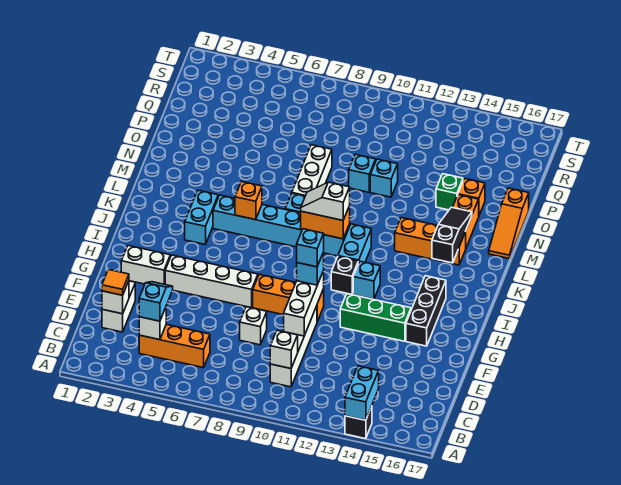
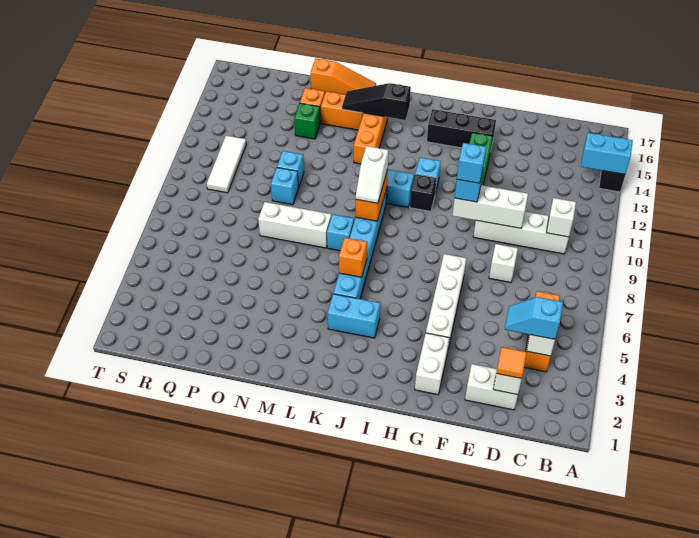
orange 1x3 brick [253,274,324,322] -> none
none -> white 1x3 tile [207,136,246,193]

